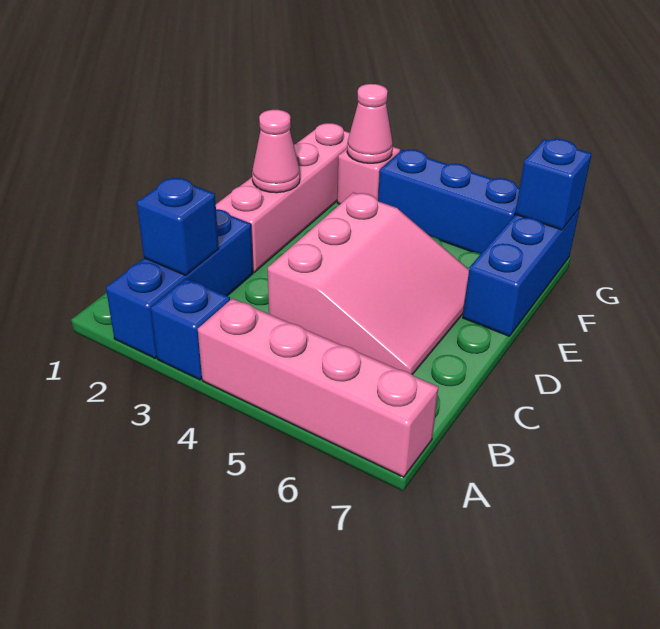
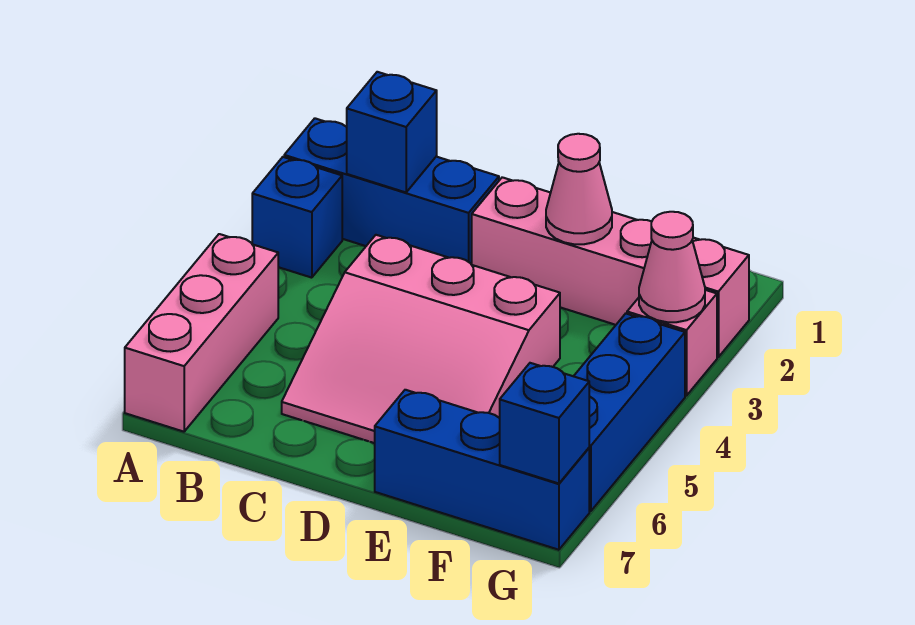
pink 1x4 brick [198,298,438,477] -> pink 1x3 brick [125,234,278,432]

